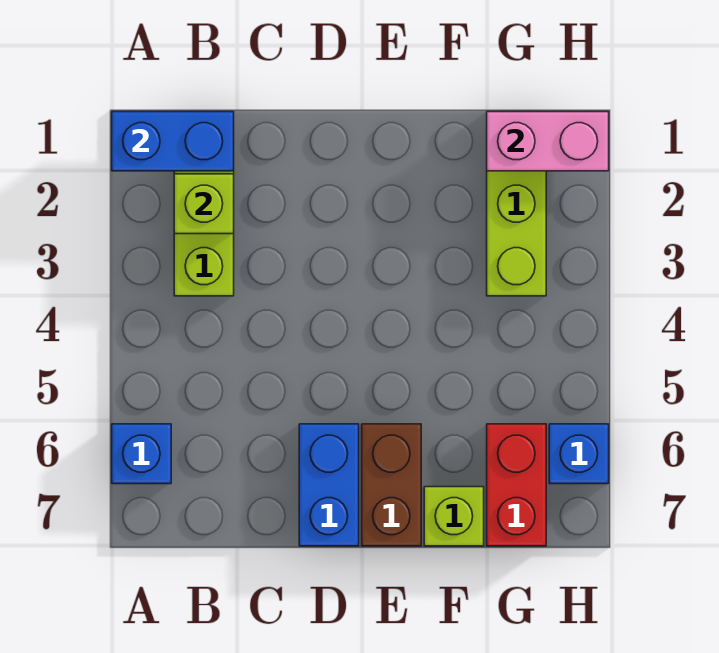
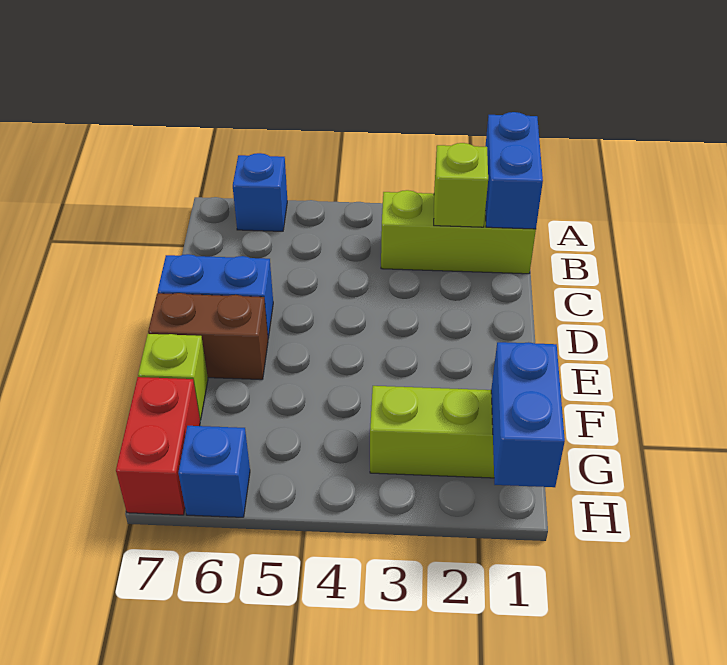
pink 1x2 brick [487,112,609,171] -> blue 1x2 brick [491,342,565,487]
red 1x2 brick [487,424,546,546] -> red 1x2 brick turned to [116,377,200,515]

